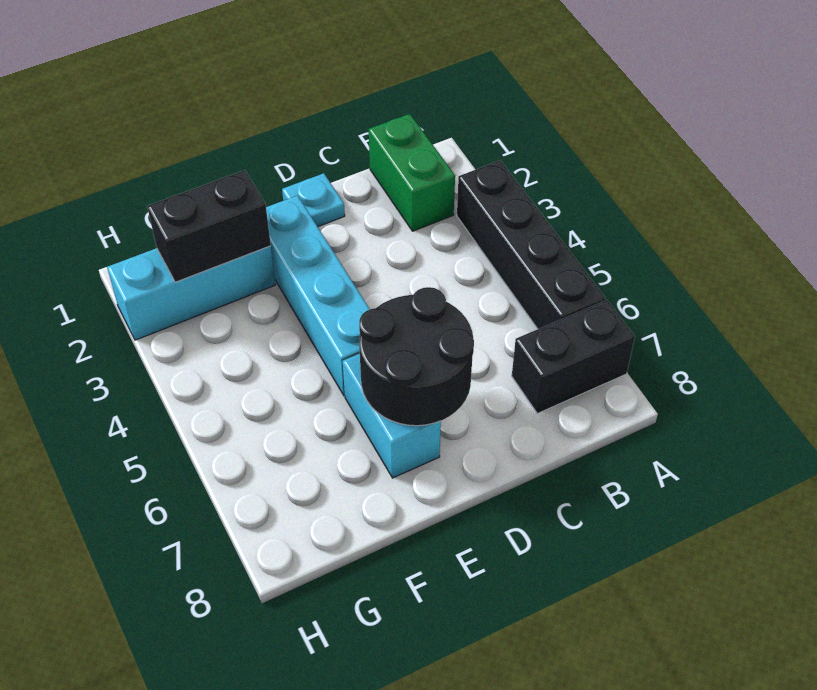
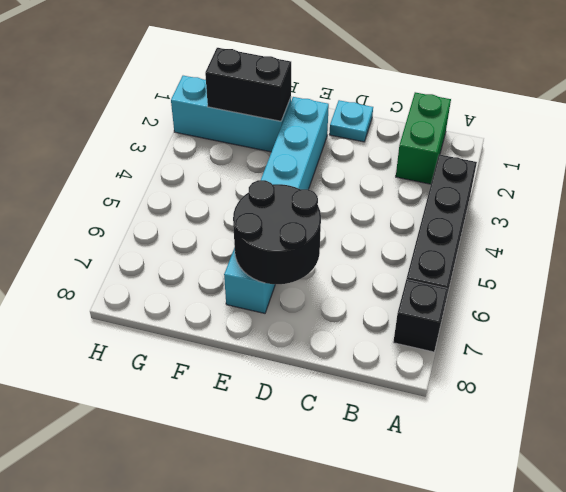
black 1x2 brick [512,300,635,414] -> black 1x1 brick [393,280,448,352]

